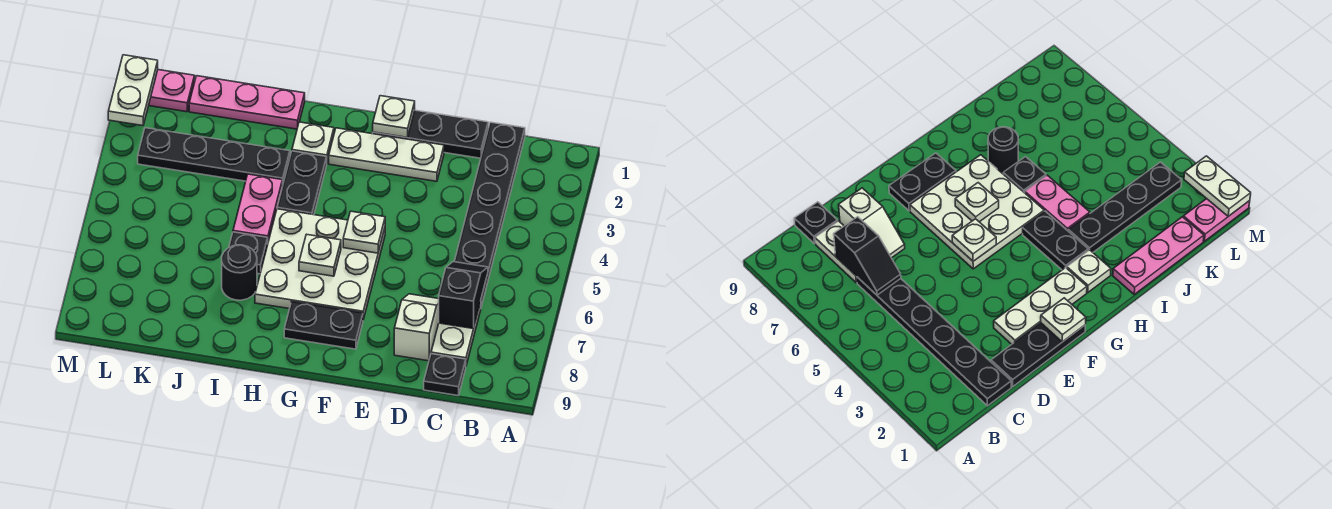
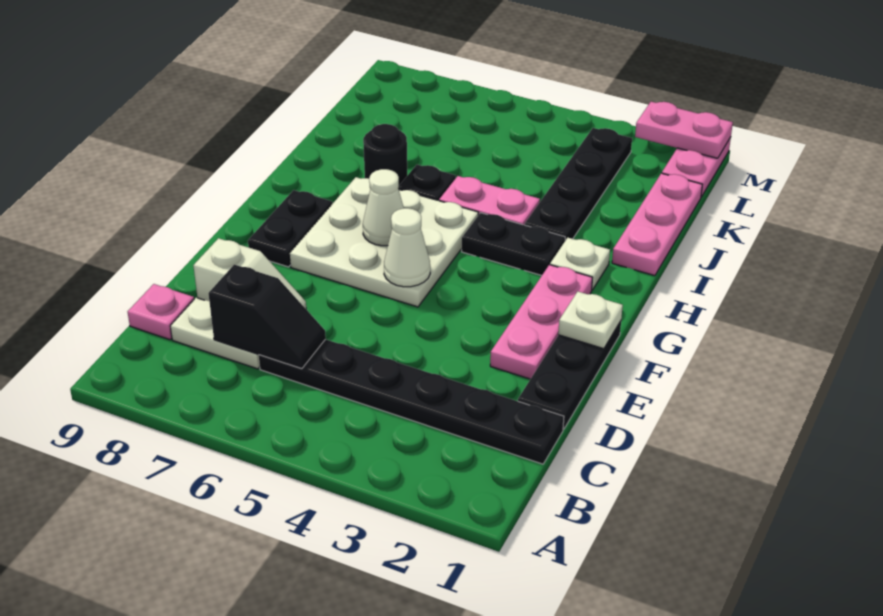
black 1x1 plate [424,354,466,396] -> pink 1x1 plate [128,284,194,340]
white 1x3 plate [329,128,444,181] -> pink 1x3 plate [490,265,592,379]
white 1x1 plate [343,211,385,253] -> white 1x1 cone [384,208,430,287]
white 1x1 plate [299,234,341,276] -> white 1x1 cone [363,169,404,246]
white 1x2 plate [108,55,158,126] -> pink 1x2 plate [635,102,733,158]

